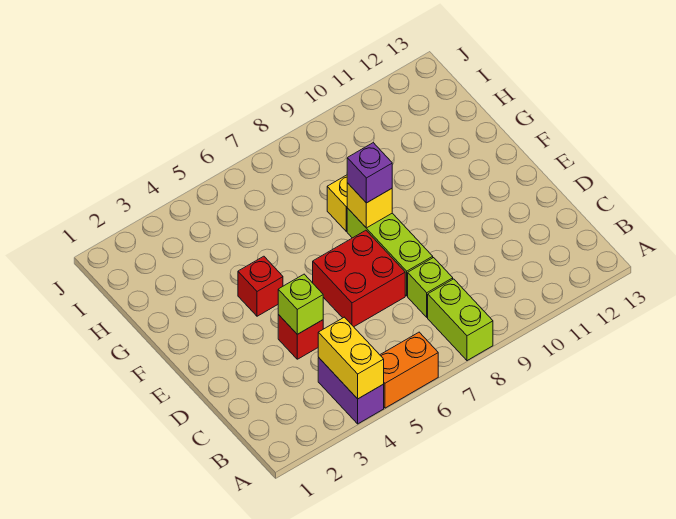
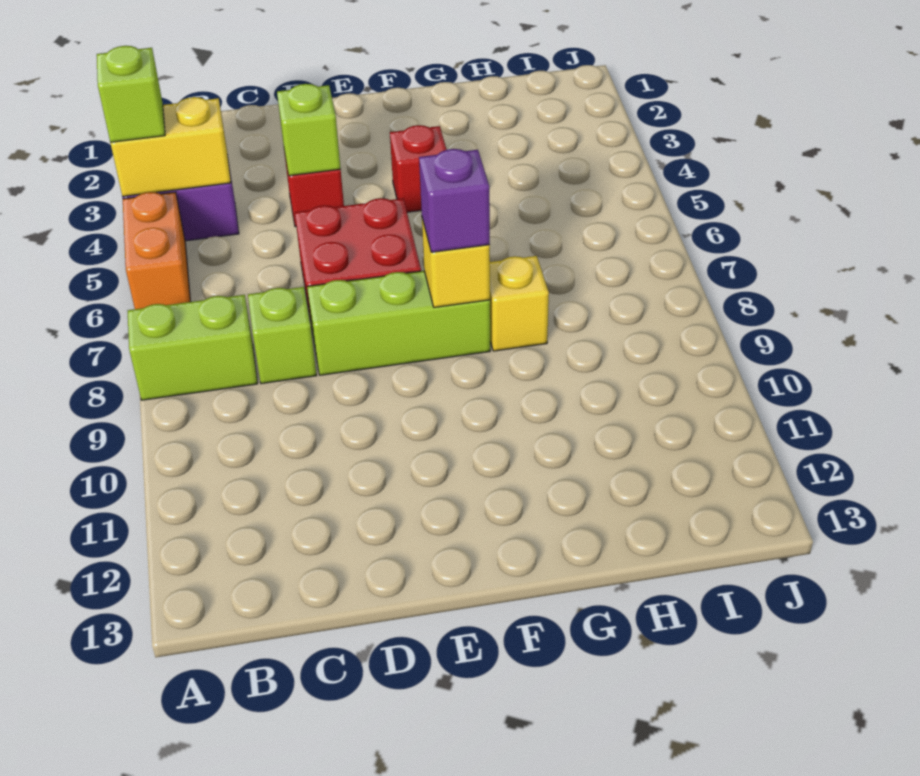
none -> lime 1x1 brick [97,46,165,142]

